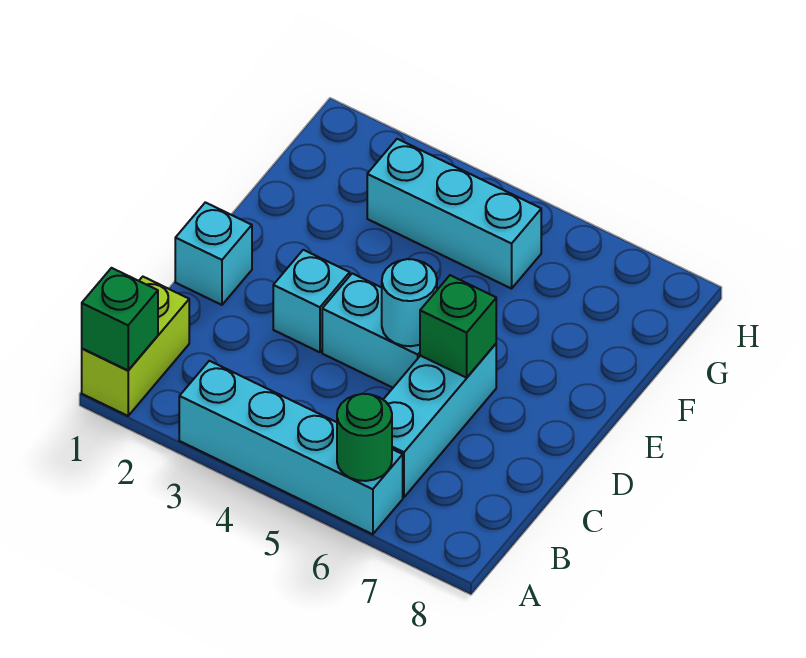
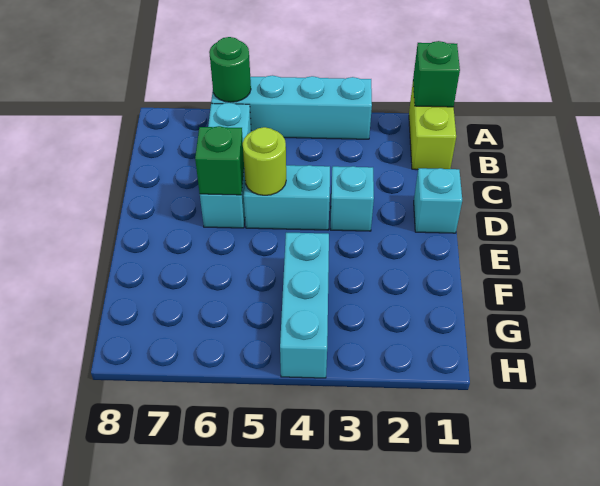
cyan 1x1 round brick [382,259,437,346] -> lime 1x1 round brick [243,127,286,195]
cyan 1x3 brick [367,139,541,289] -> cyan 1x3 brick turned to [280,233,329,378]

